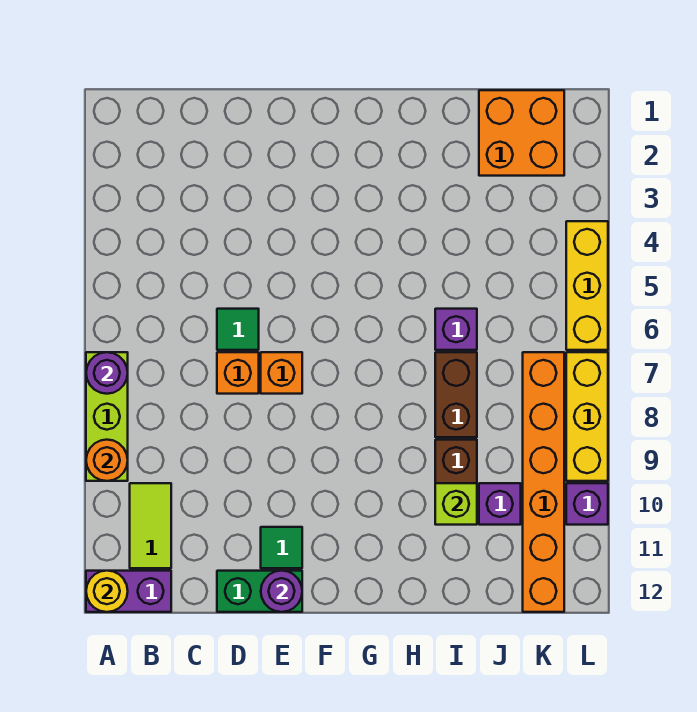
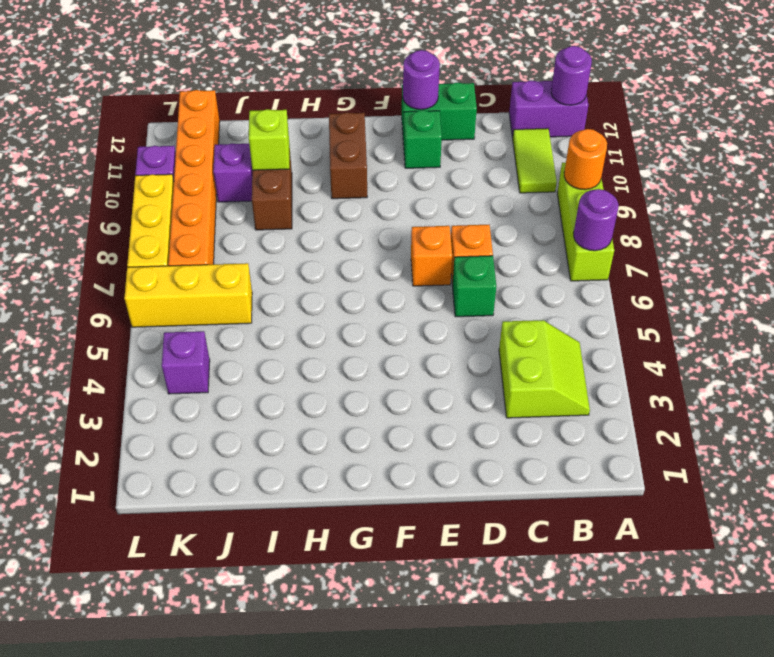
yellow 1x1 round brick [86,571,128,612] -> purple 1x1 round brick [551,46,592,105]
none -> lime 2x2 slope [499,320,590,418]
green 1x1 tile [217,309,259,350] -> green 1x1 brick [452,256,496,317]
green 1x1 tile [261,527,302,568] -> green 1x1 brick [403,110,442,168]
purple 1x1 brick [435,309,477,350] -> purple 1x1 brick moved to [162,331,210,394]
brown 1x2 brick [435,352,477,437] -> brown 1x2 brick moved to [329,112,367,199]
orange 2x2 brick [479,90,564,176] -> none
yellow 1x3 brick [566,221,608,350] -> yellow 1x3 brick turned to [124,263,252,327]

